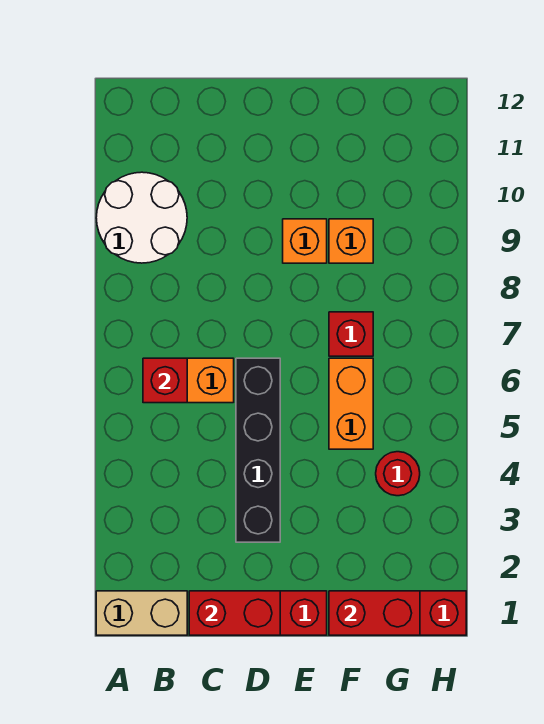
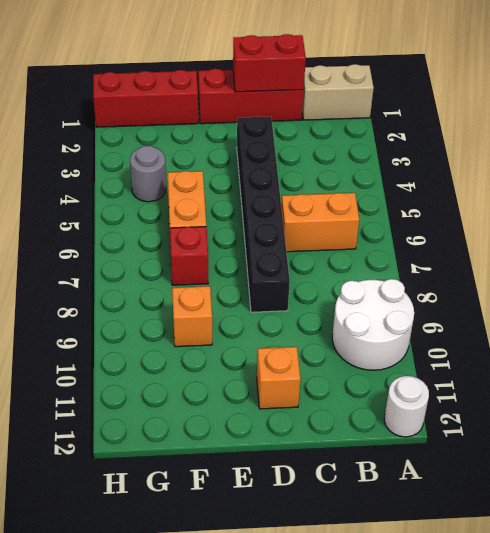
none -> white 1x1 round brick [384,376,429,437]
red 1x1 brick [143,358,187,403] -> none
black 1x4 brick [236,358,280,542] -> black 1x6 brick [237,116,290,312]
orange 1x1 brick [283,219,327,263] -> orange 1x1 brick moved to [257,347,301,409]
red 1x2 brick [329,591,420,635] -> none
red 1x1 round brick [376,452,420,496] -> grey 1x1 round brick [130,146,166,202]

